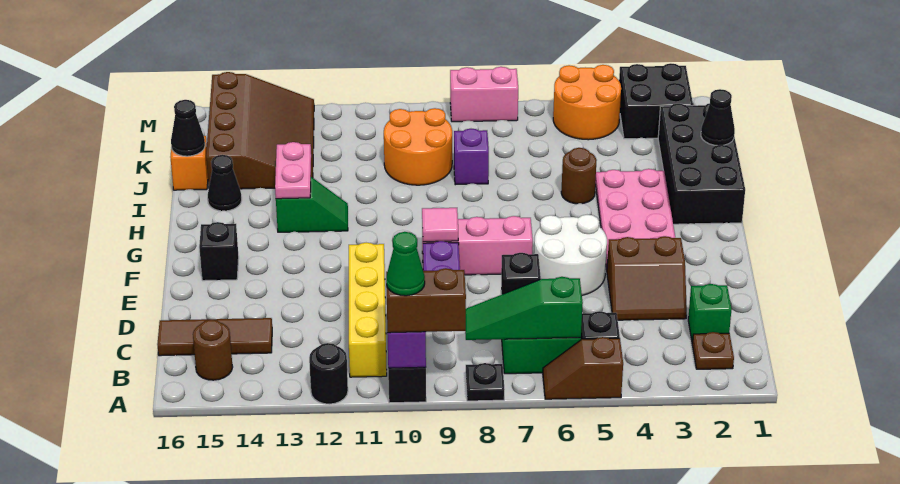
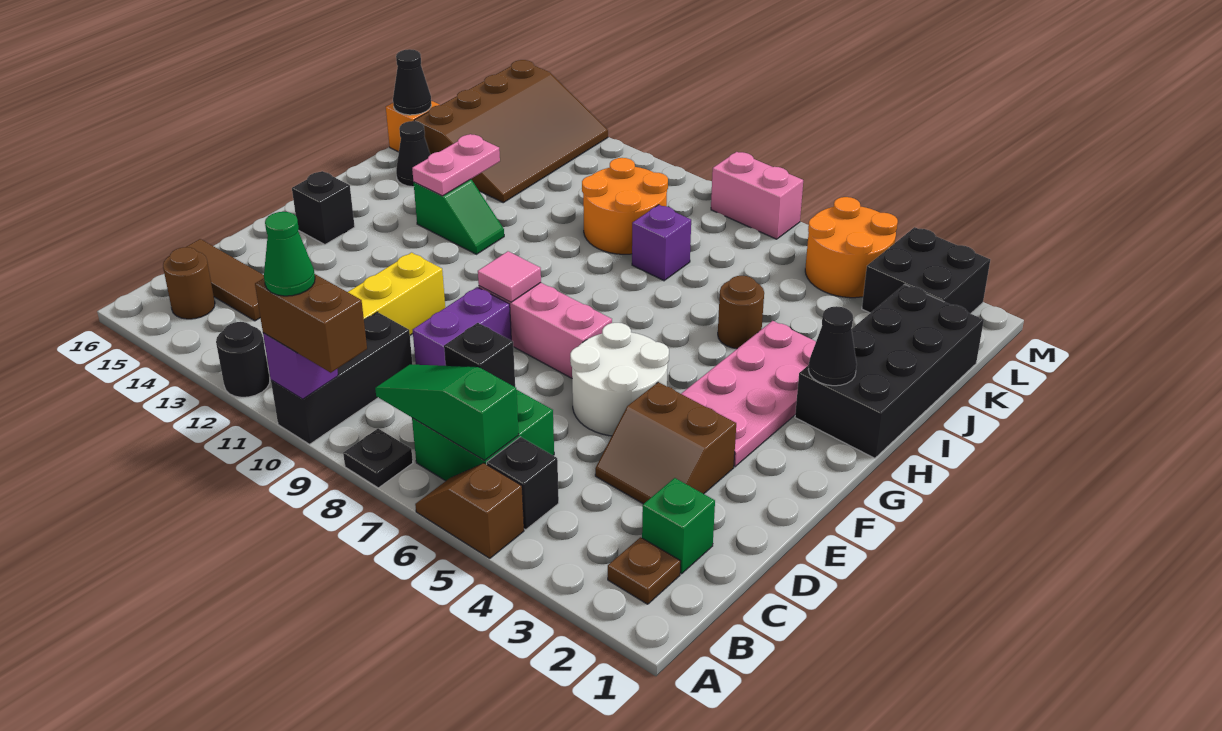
black 1x1 cone [701,89,735,145] -> black 1x1 cone moved to [808,306,857,386]

